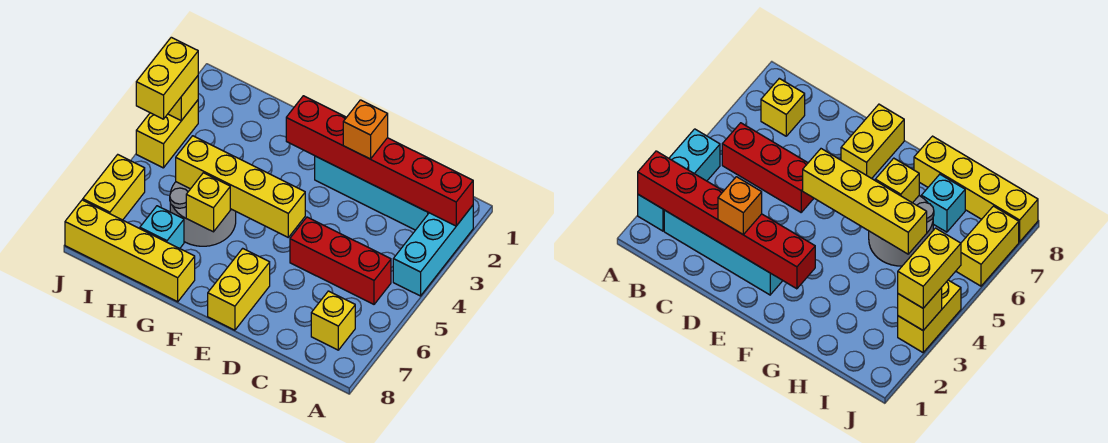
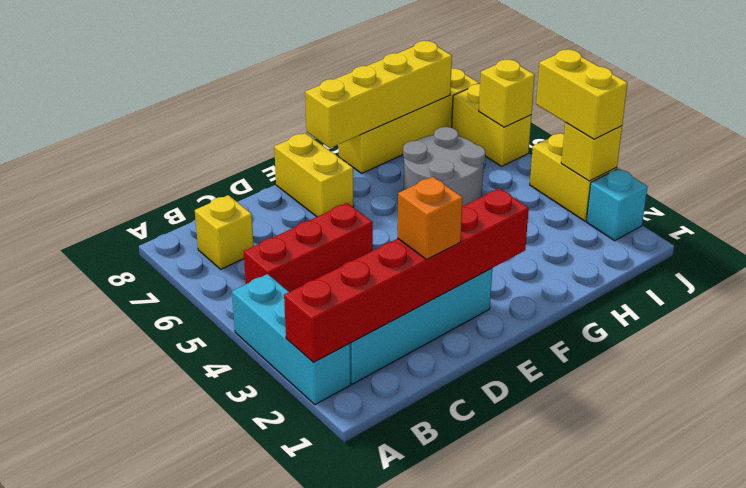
yellow 1x4 brick [176,136,305,237] -> yellow 1x4 brick moved to [305,41,452,148]
yellow 1x1 brick [186,173,230,232] -> yellow 1x1 brick moved to [479,59,535,127]
cyan 1x1 brick [140,206,184,248] -> cyan 1x1 brick moved to [586,168,648,241]

